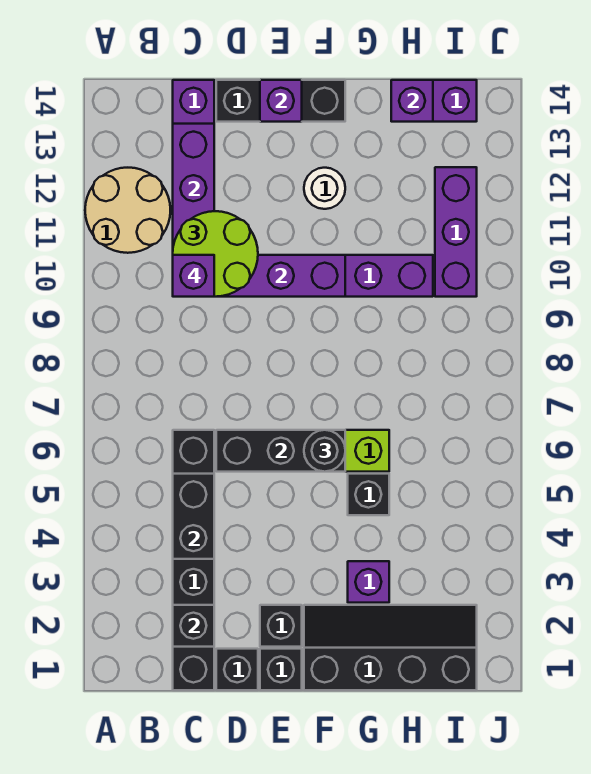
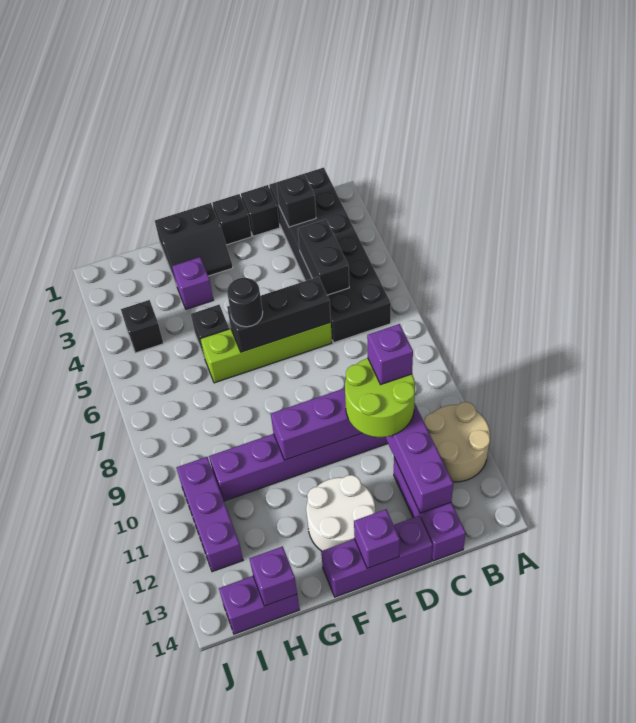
black 1x6 brick [173,430,214,690] -> black 2x6 brick [269,168,391,343]
black 1x3 brick [216,80,345,122] -> purple 1x3 brick [321,516,433,597]
black 1x1 brick [260,605,302,647] -> black 1x1 brick moved to [121,300,164,353]
black 2x4 slope [304,605,477,690] -> black 2x2 slope [155,203,233,283]
white 1x1 round brick [304,168,345,209] -> white 2x2 round brick [306,475,375,551]

